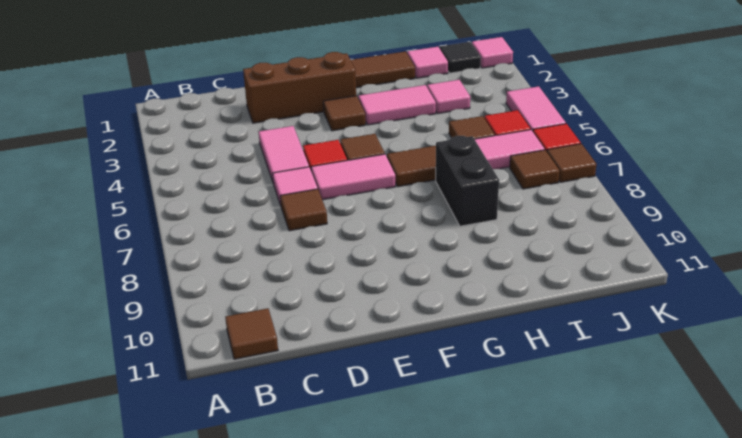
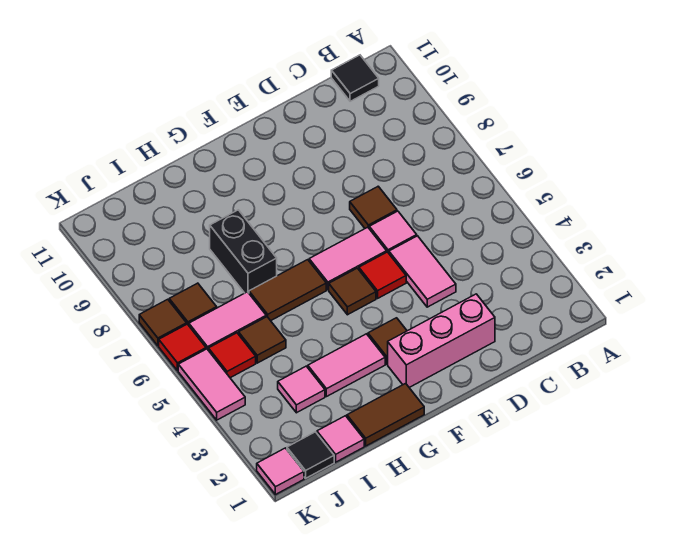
brown 1x1 tile [225,308,278,359] -> black 1x1 tile [331,55,379,101]
brown 1x3 brick [243,52,356,123] -> pink 1x3 brick [388,294,495,387]

